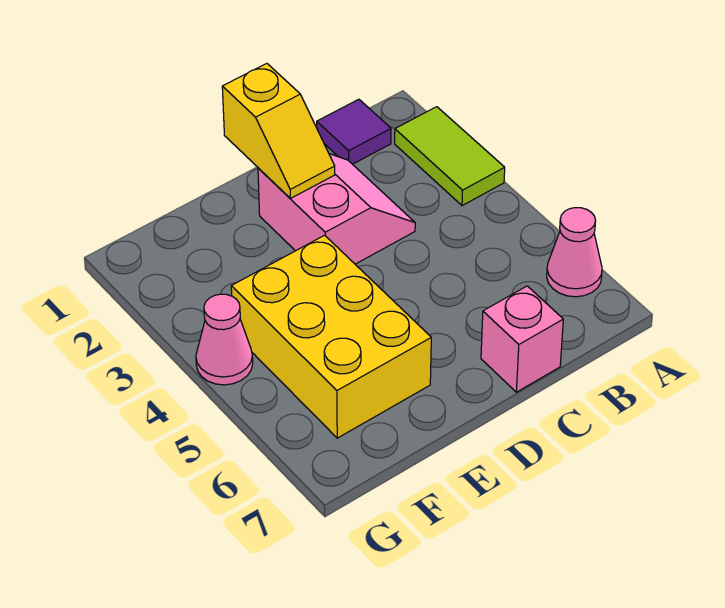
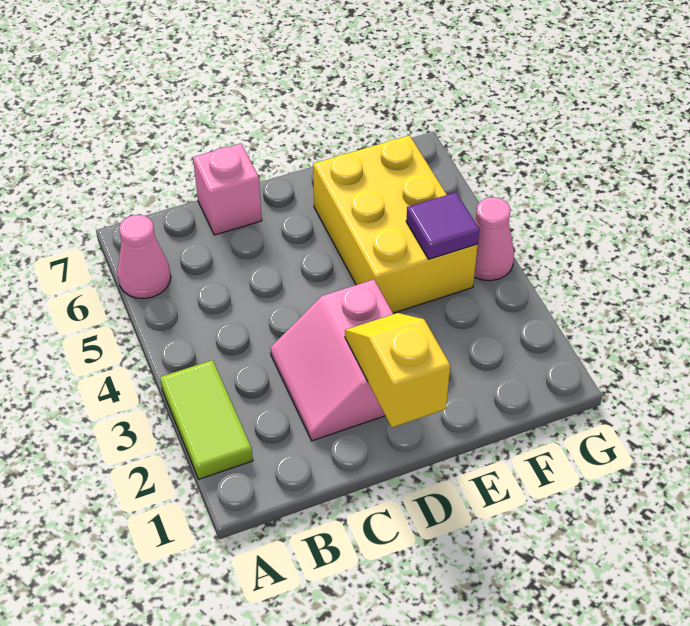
purple 1x1 tile [317,99,391,164] -> purple 1x1 tile moved to [406,192,479,259]

